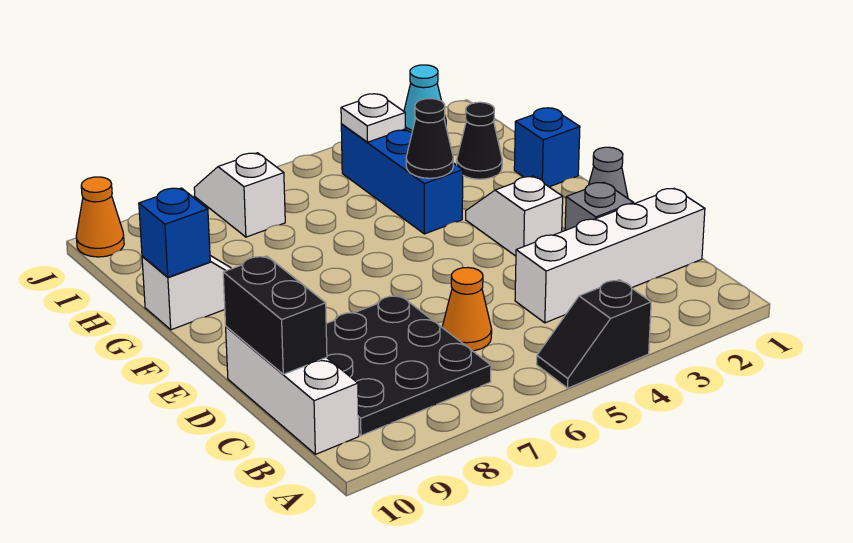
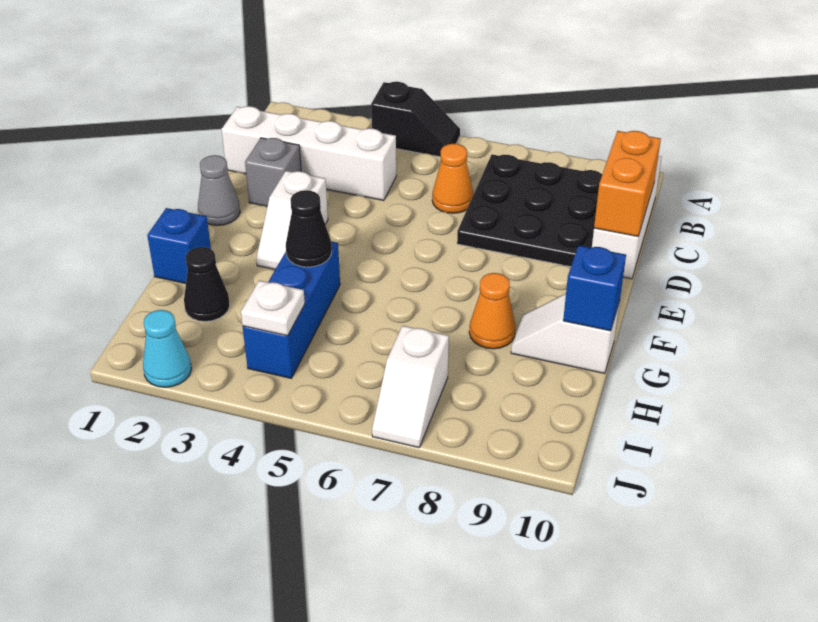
black 1x2 brick [223,256,327,374] -> orange 1x2 brick [594,131,661,236]
orange 1x1 cone [76,177,124,257] -> orange 1x1 cone moved to [469,273,516,349]

